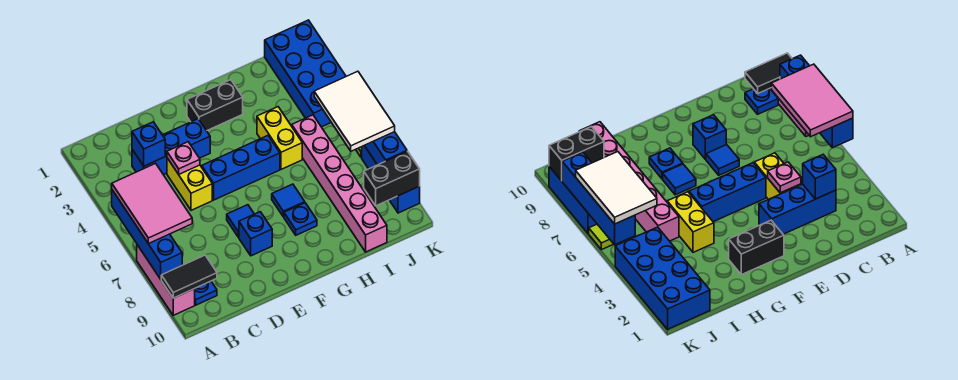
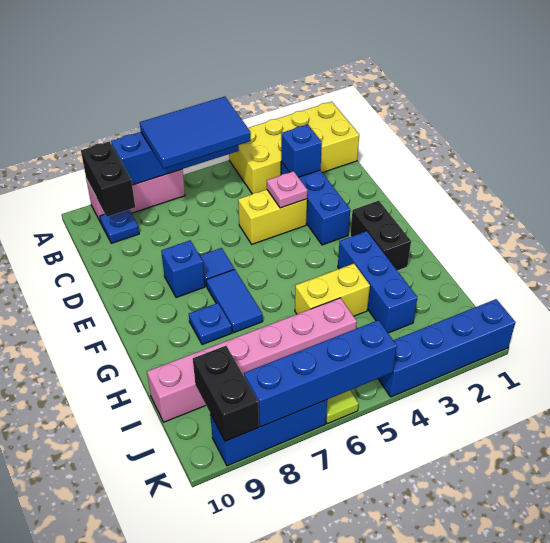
none -> yellow 2x4 brick [229,102,359,194]
pink 2x3 tile [112,163,192,244] -> blue 2x3 tile [140,97,251,169]
black 1x2 tile [161,255,217,298] -> black 1x2 brick [81,142,135,217]
blue 1x3 brick [202,136,280,200] -> blue 1x3 brick moved to [338,231,417,333]
blue 1x1 tile [272,184,305,217] -> blue 1x2 tile [206,269,263,333]
blue 2x4 brick [265,20,346,127] -> blue 1x4 brick [378,299,515,397]
white 2x3 tile [314,71,395,151] -> none

